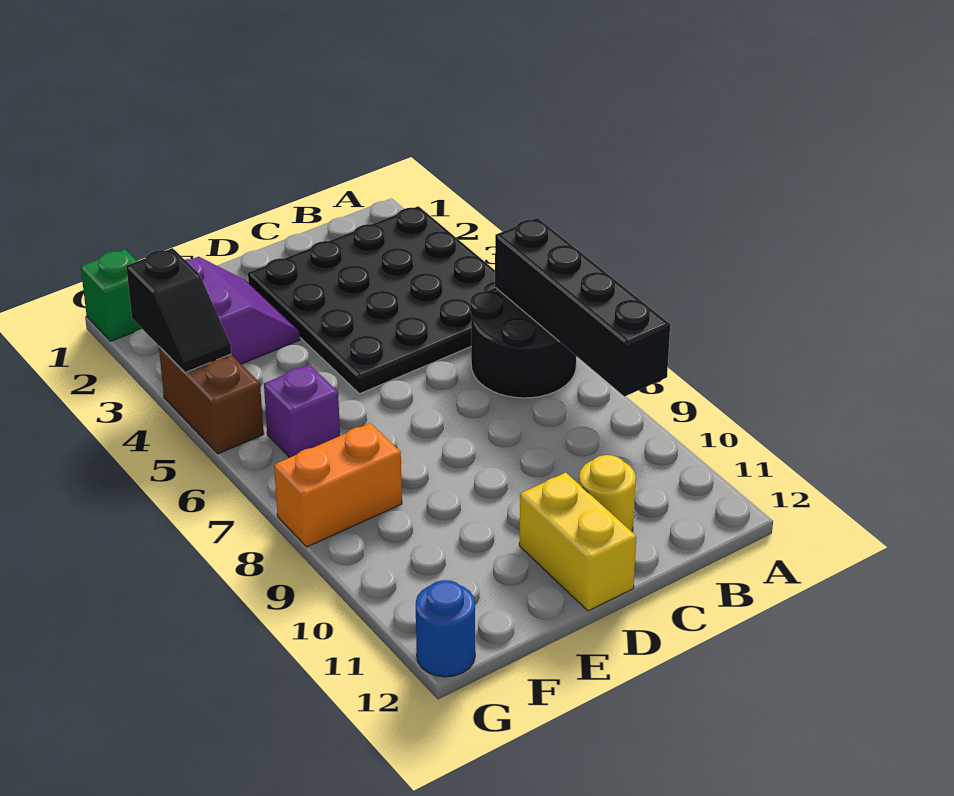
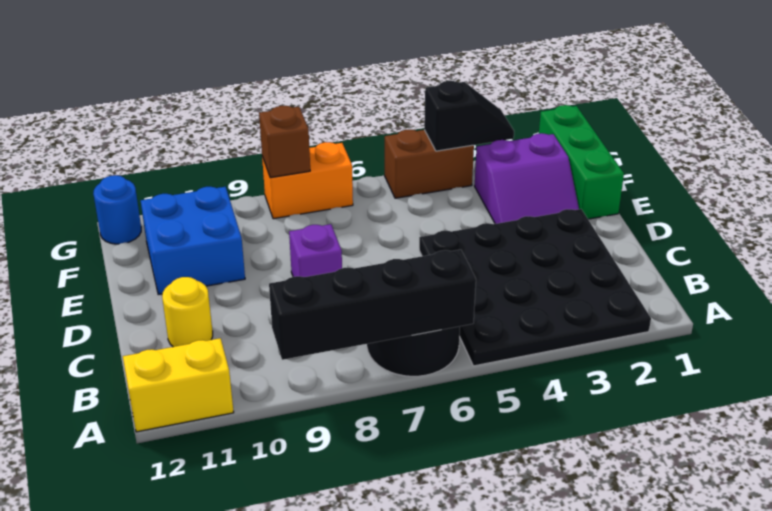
yellow 1x2 brick [519,473,636,611] -> yellow 1x2 brick moved to [123,338,234,432]
none -> blue 2x2 brick [141,187,245,295]
purple 1x1 brick [264,365,340,458] -> purple 1x1 brick moved to [289,224,342,277]
orange 1x2 brick [274,423,402,547] -> orange 1x2 brick turned to [262,142,353,219]
green 1x1 brick [81,249,142,341] -> green 1x3 brick [539,105,624,219]
black 1x2 slope [126,248,231,372] -> black 1x2 slope turned to [424,81,514,151]
none -> brown 1x1 brick [259,106,310,178]

